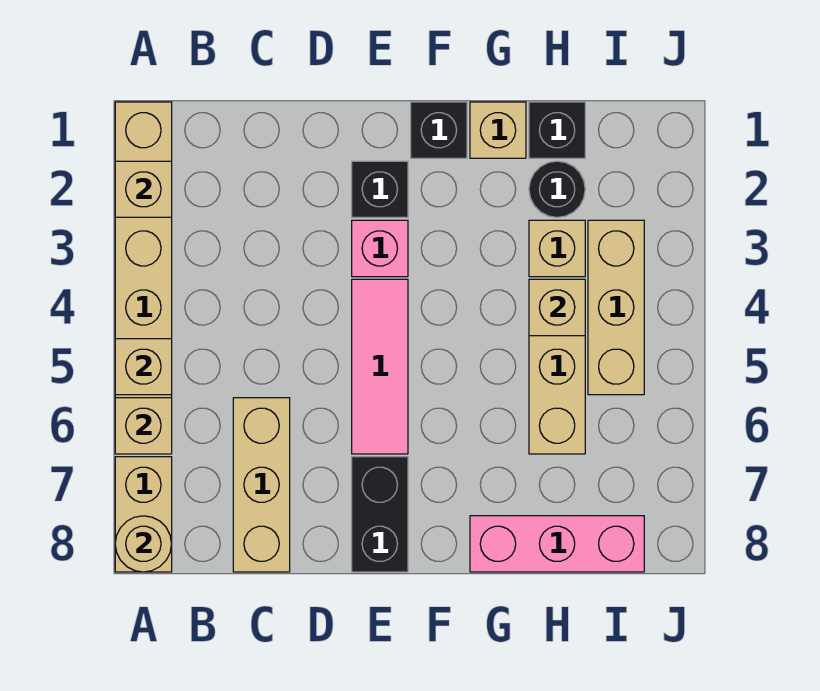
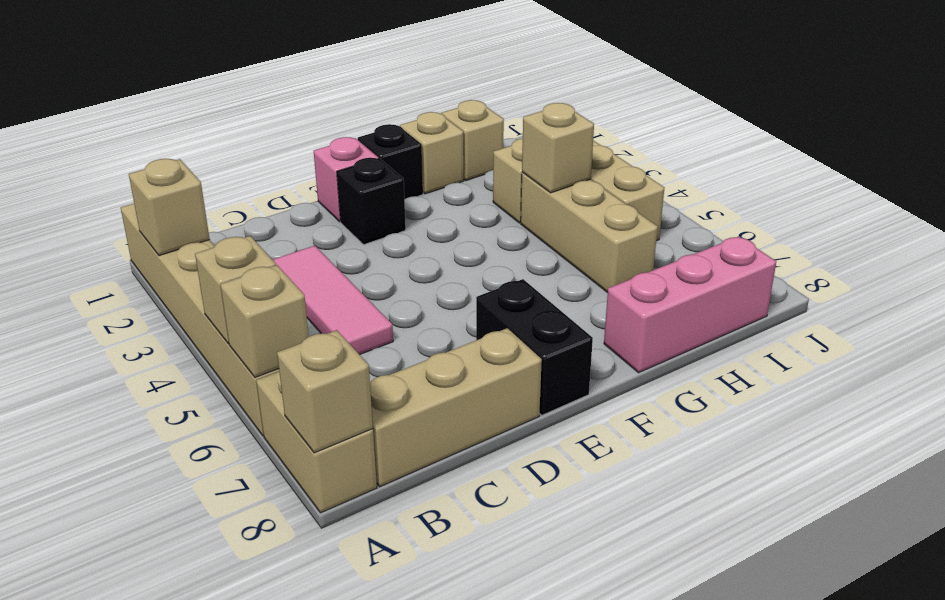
tan 1x1 round brick [115,516,172,572] -> tan 1x1 brick [277,330,373,453]
tan 1x3 brick [233,398,290,572] -> tan 1x3 brick turned to [370,328,542,487]
pink 1x1 brick [352,220,408,277] -> pink 1x1 brick moved to [314,137,378,222]
pink 1x3 tile [352,279,408,454] -> pink 1x3 tile moved to [273,246,393,355]
black 1x1 brick [529,102,585,158] -> tan 1x1 brick [441,100,504,180]
black 1x1 round brick [529,161,585,217] -> none

